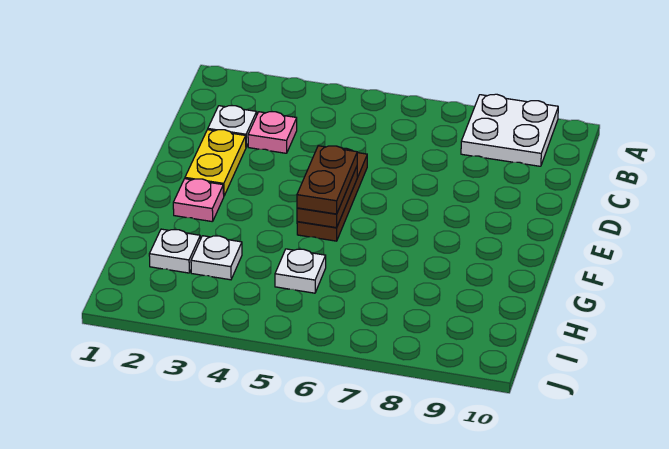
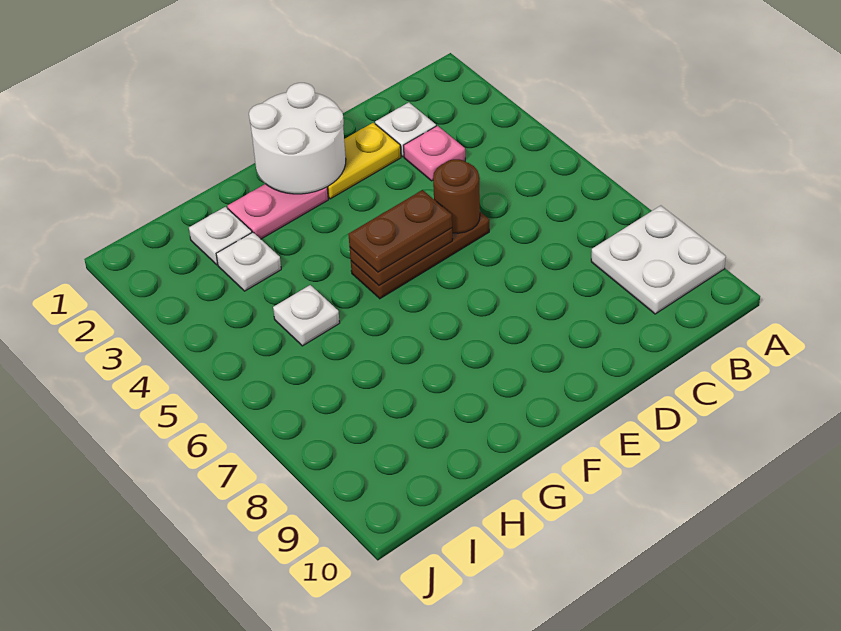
none -> brown 1x1 round brick [433,159,480,233]
none -> white 2x2 round brick [249,83,346,194]
pink 1x1 plate [173,179,224,222] -> pink 1x2 plate [227,184,328,239]

